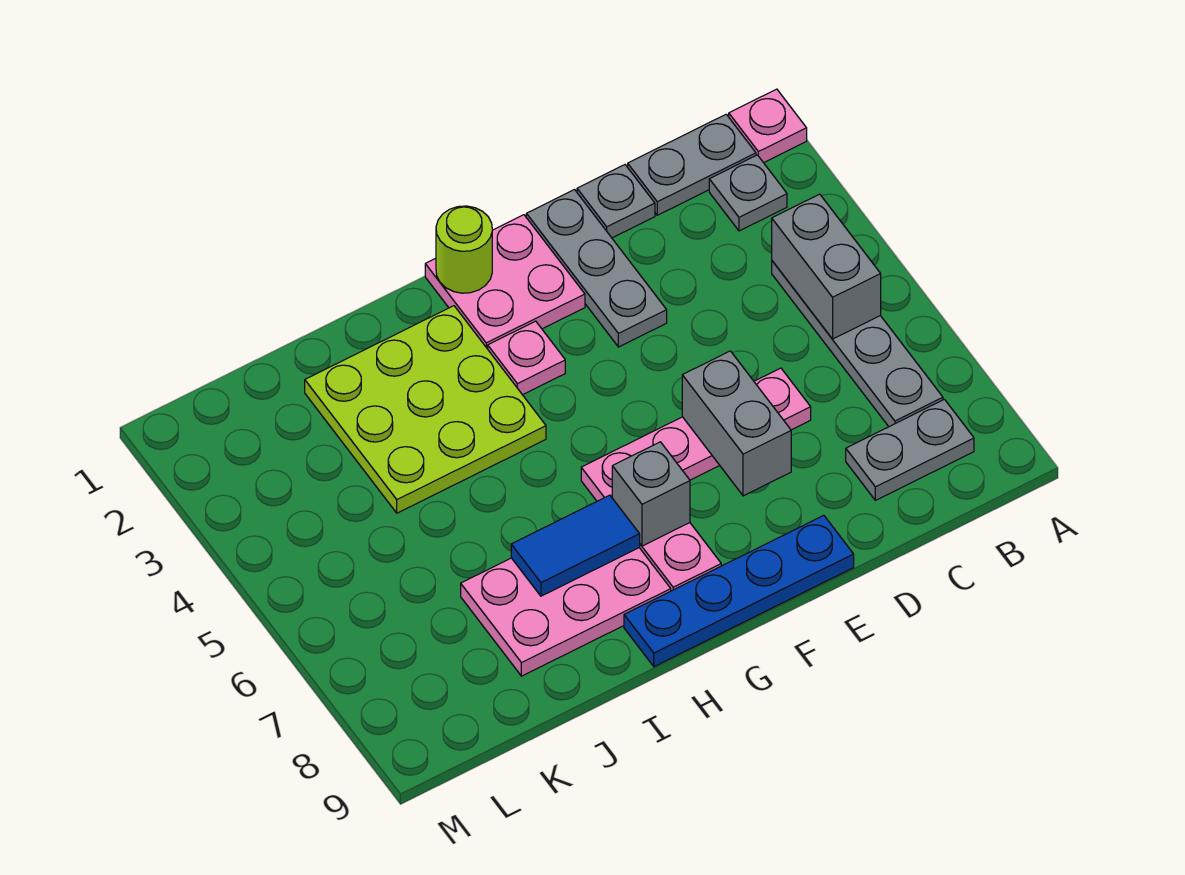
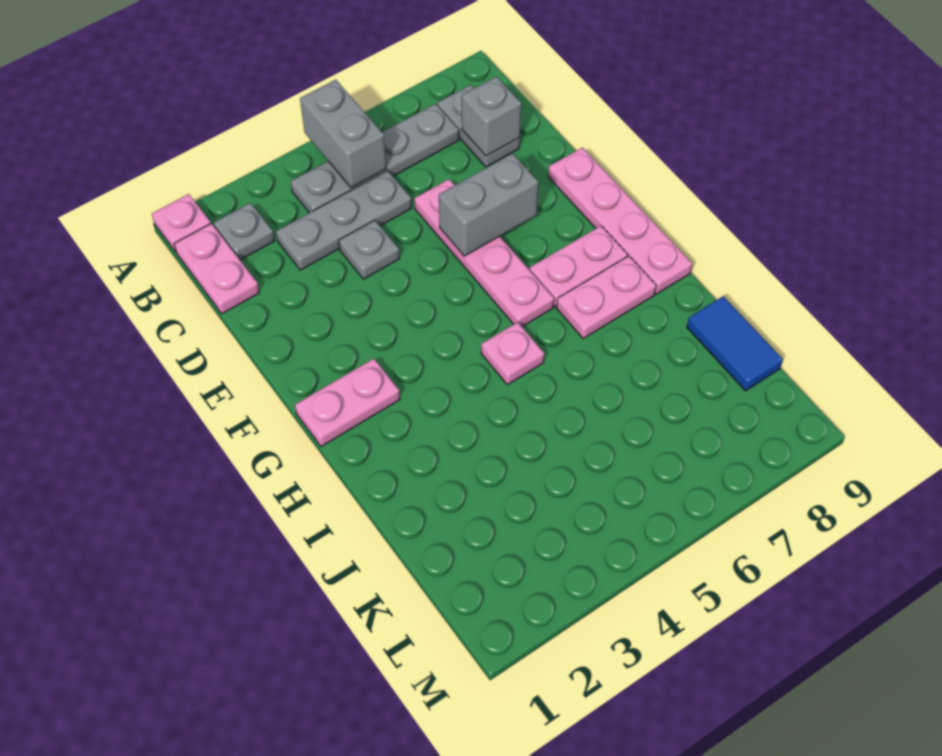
grey 1x2 plate [628,114,756,215] -> pink 1x2 plate [174,224,259,314]
grey 1x2 brick [772,194,881,339] -> grey 1x2 brick turned to [300,80,386,188]
grey 1x1 plate [577,165,655,238] -> grey 1x1 plate moved to [339,220,399,279]
grey 1x3 plate [526,190,667,347] -> grey 1x3 plate moved to [276,171,412,270]
blue 1x4 plate [624,515,854,667] -> pink 1x4 plate [548,147,692,294]
pink 2x2 plate [425,215,585,349] -> pink 1x2 plate [295,359,400,447]
lime 1x1 round brick [436,206,492,293] -> none
pink 1x1 plate [488,321,565,395] -> pink 1x1 plate moved to [481,322,544,385]
grey 1x1 brick [612,442,690,546] -> grey 1x1 brick moved to [462,77,521,156]
lime 3x3 plate [305,306,546,513] -> none
pink 2x3 plate [461,548,671,676] -> pink 1x2 plate [557,256,656,339]
blue 1x2 tile [511,495,640,596] -> blue 1x2 tile moved to [687,296,783,391]

